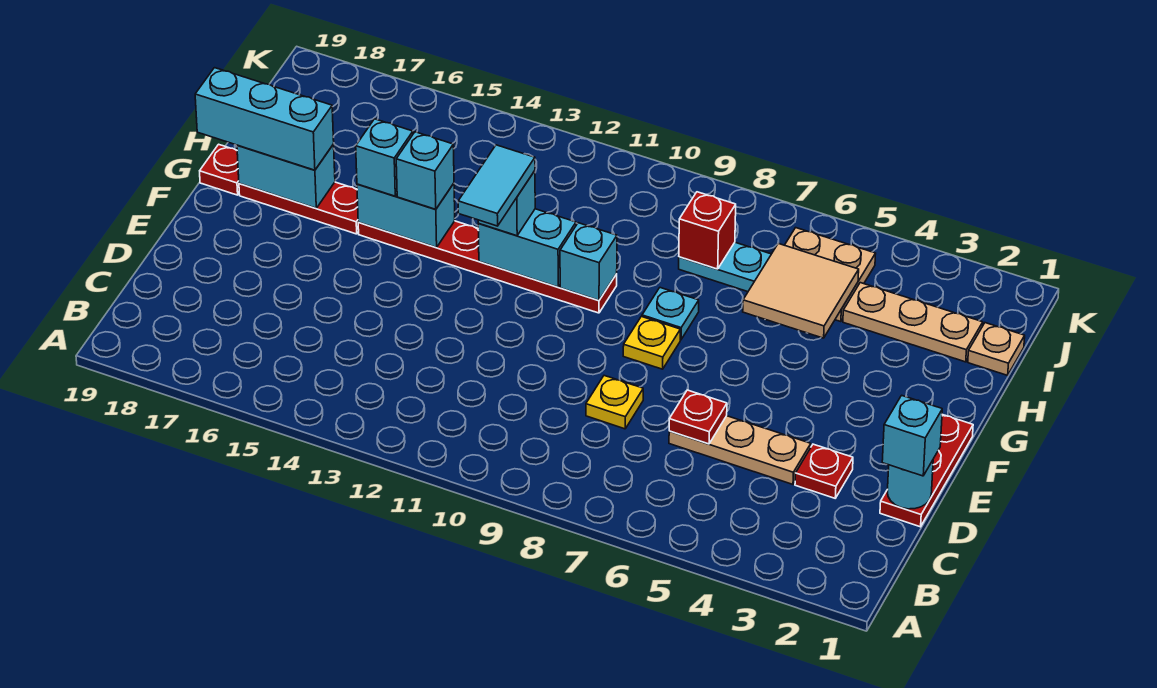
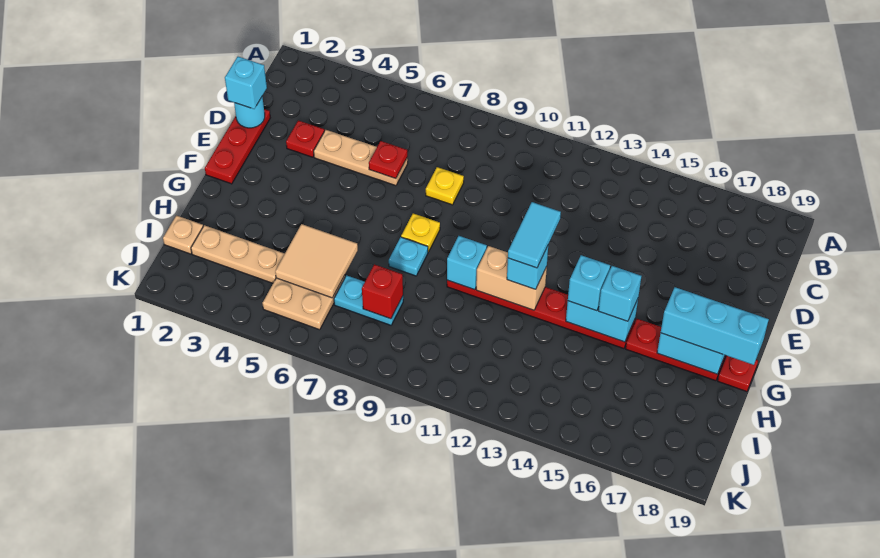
cyan 1x2 brick [478,209,576,287] -> tan 1x2 brick [476,246,547,310]

